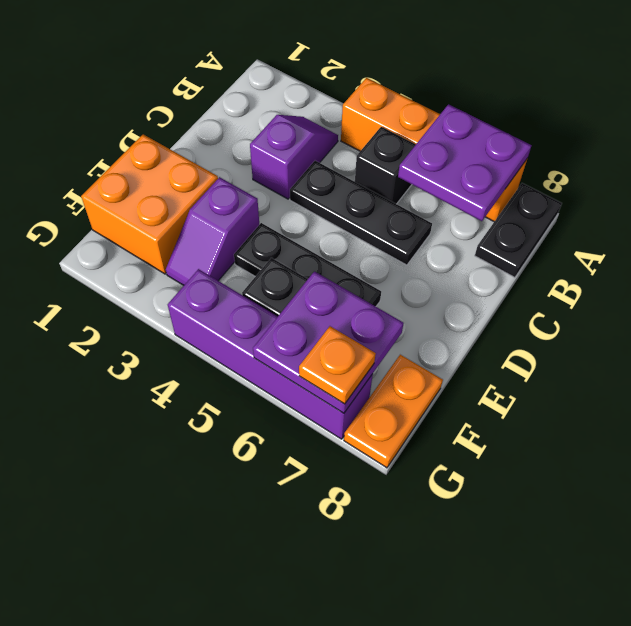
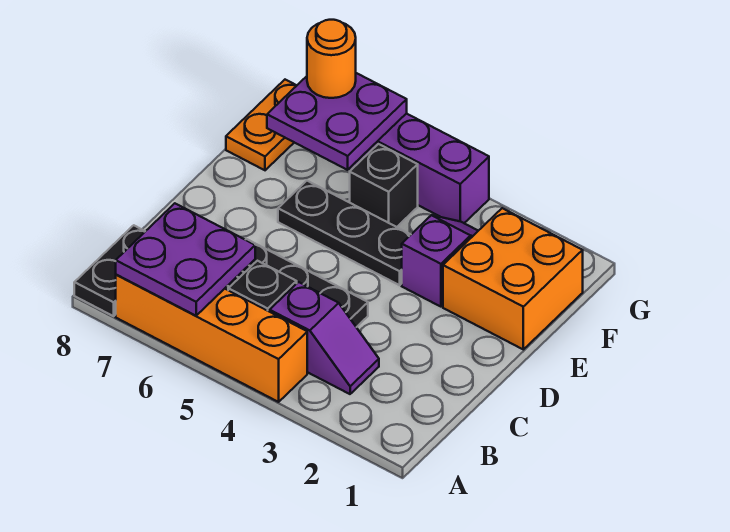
purple 1x2 slope [250,115,338,199] -> purple 1x2 slope turned to [270,282,379,394]
orange 1x1 plate [299,326,376,404] -> orange 1x1 round brick [307,20,356,98]

